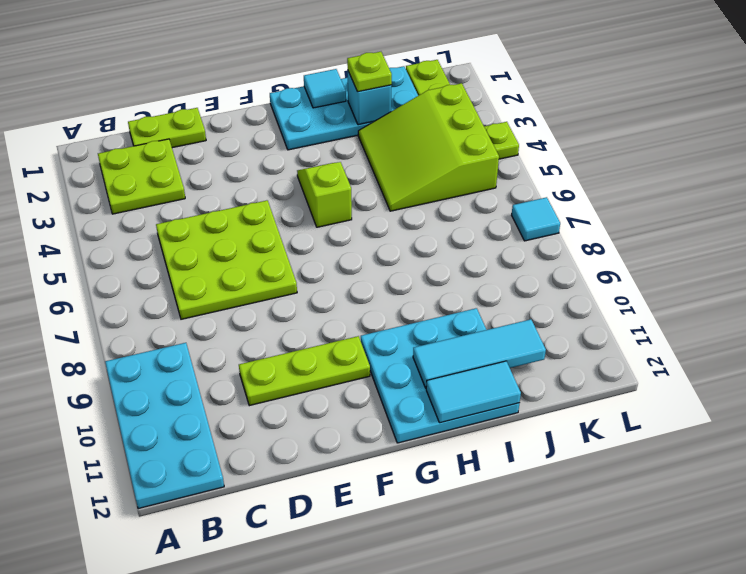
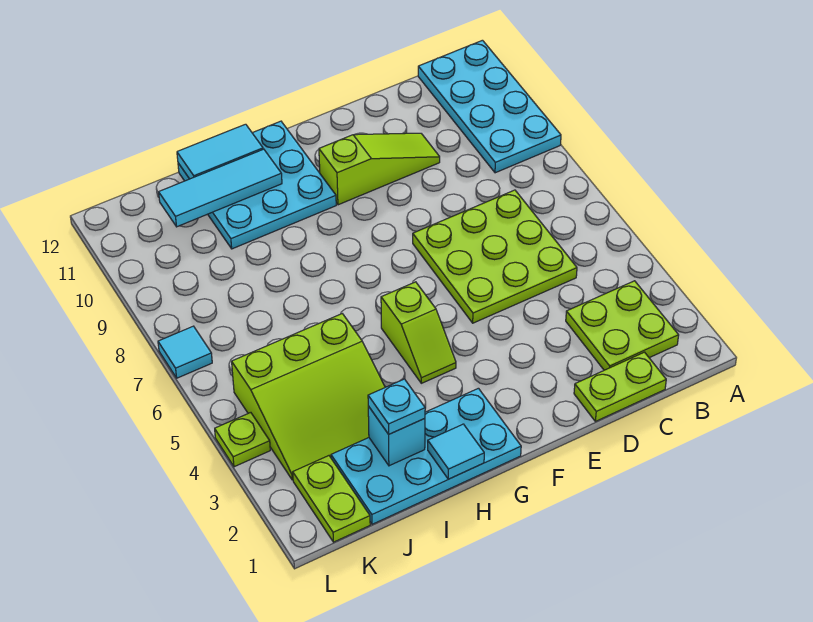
lime 1x3 plate [239,336,370,406] -> lime 1x3 slope [319,133,440,205]
lime 1x1 plate [347,52,392,92] -> cyan 1x1 plate [368,379,425,434]
lime 3x3 slope [358,83,499,211] -> lime 3x3 slope turned to [232,314,385,480]

